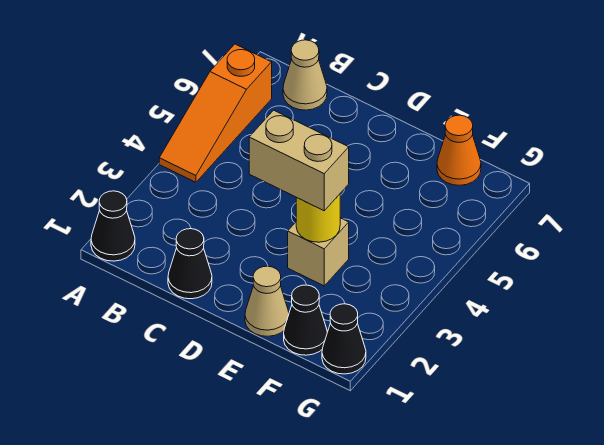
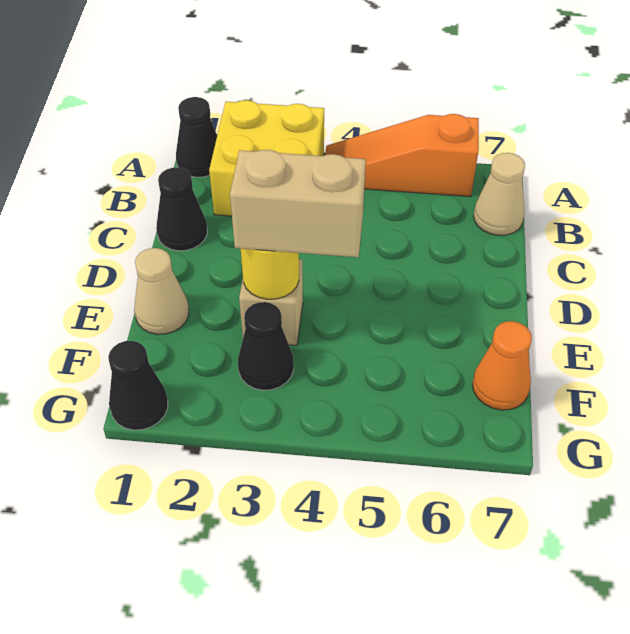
none -> yellow 2x2 brick [209,100,324,216]
tan 1x2 brick [249,110,349,211] -> tan 1x2 brick turned to [230,150,366,257]
black 1x1 cone [284,285,327,355] -> black 1x1 cone moved to [238,302,294,390]

